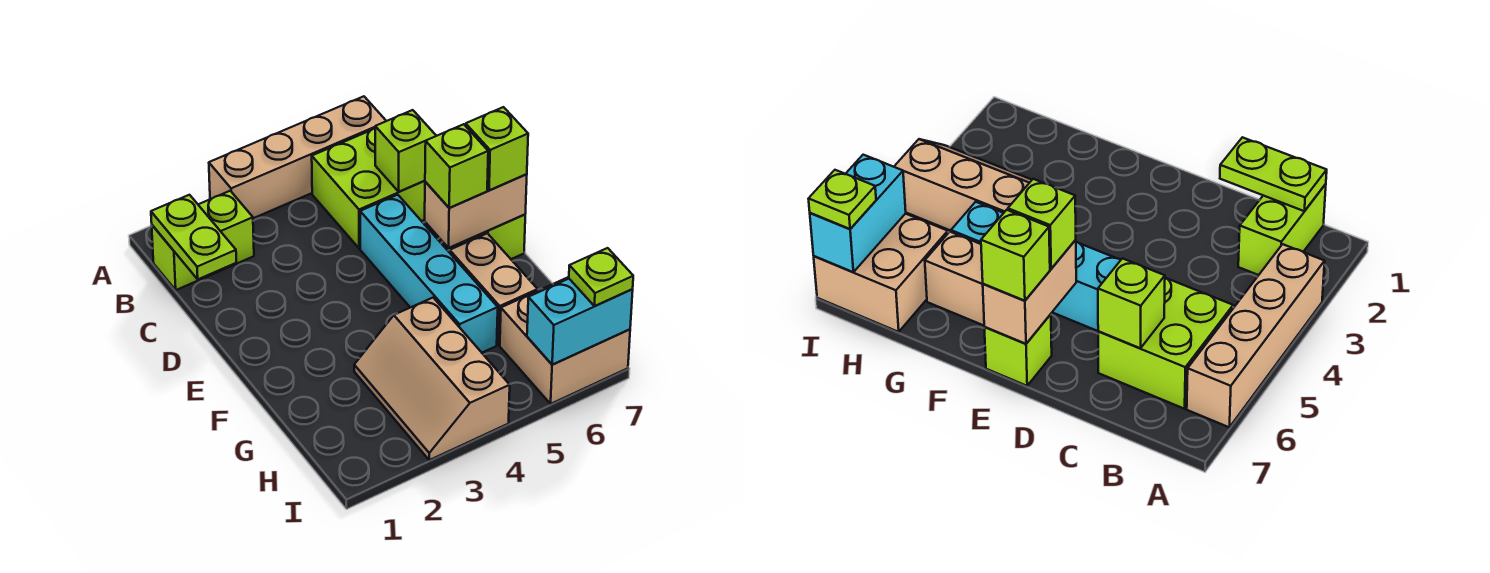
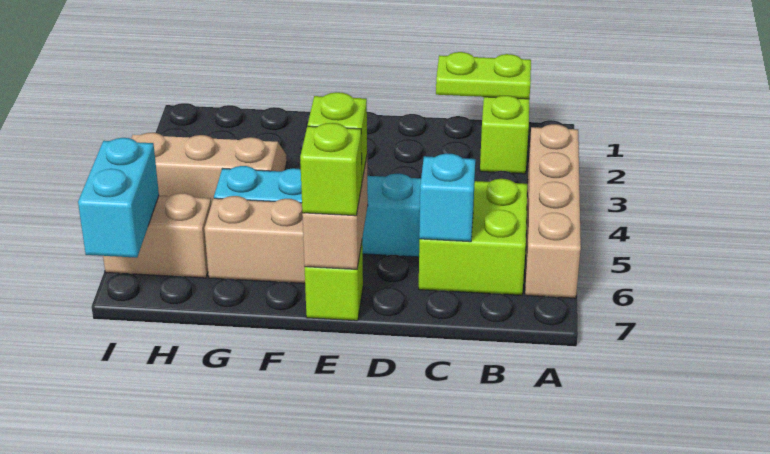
lime 1x1 brick [375,110,436,192] -> cyan 1x1 brick [419,153,475,242]
tan 2x2 brick [500,277,630,404] -> tan 1x2 brick [103,193,211,278]
lime 1x1 plate [569,248,633,306] -> none

